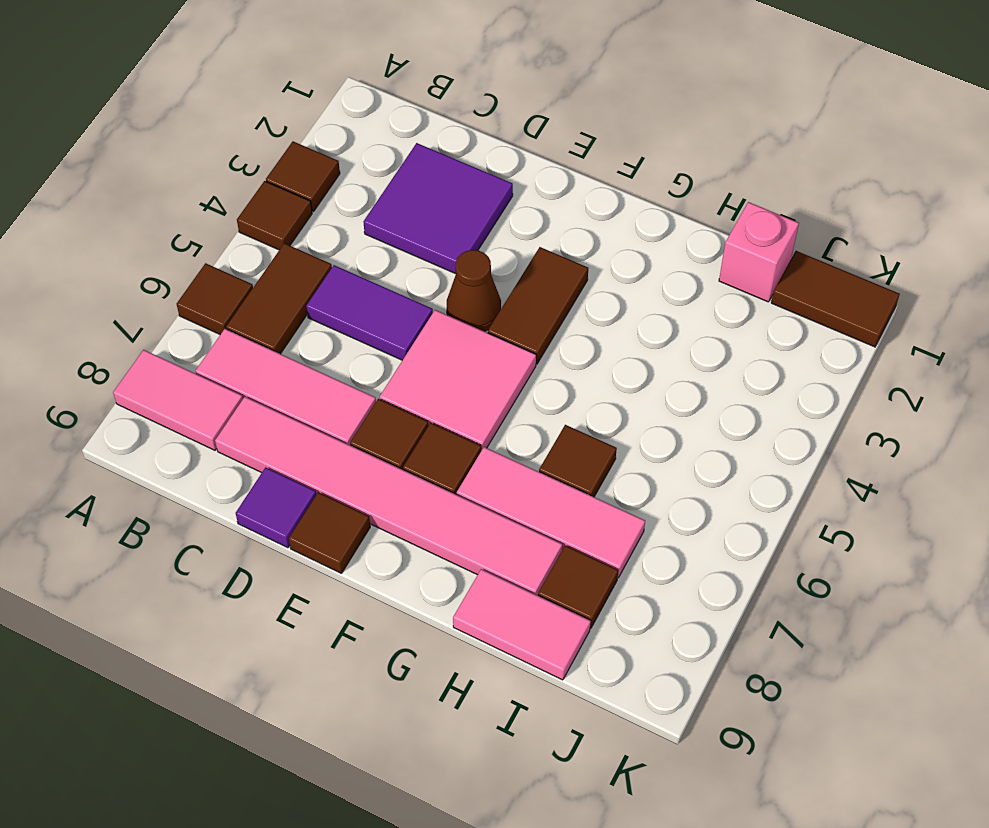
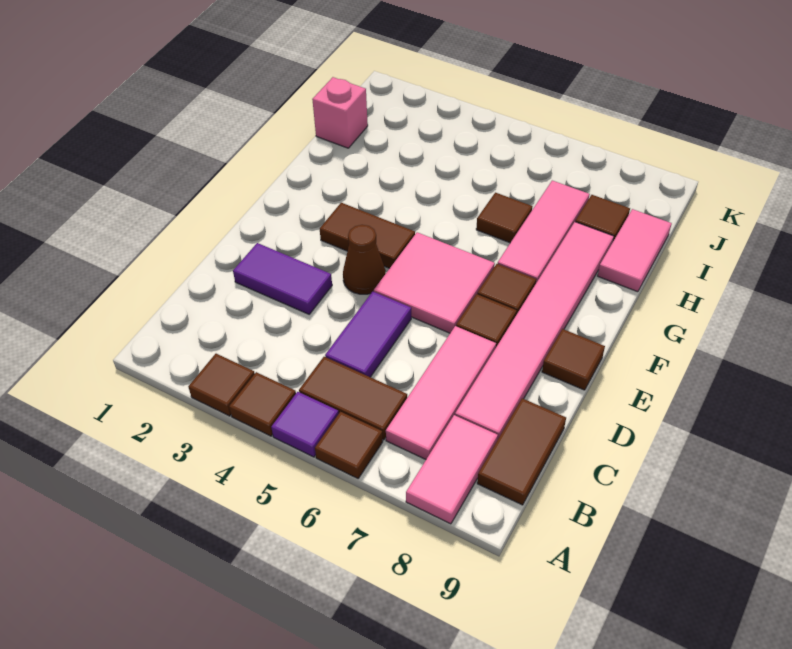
purple 2x2 tile [364,143,513,274] -> purple 1x2 tile [233,243,332,314]
purple 1x1 tile [236,467,316,548] -> purple 1x1 tile moved to [271,392,339,457]
brown 1x2 tile [771,251,900,347] -> brown 1x2 tile moved to [477,398,566,505]

